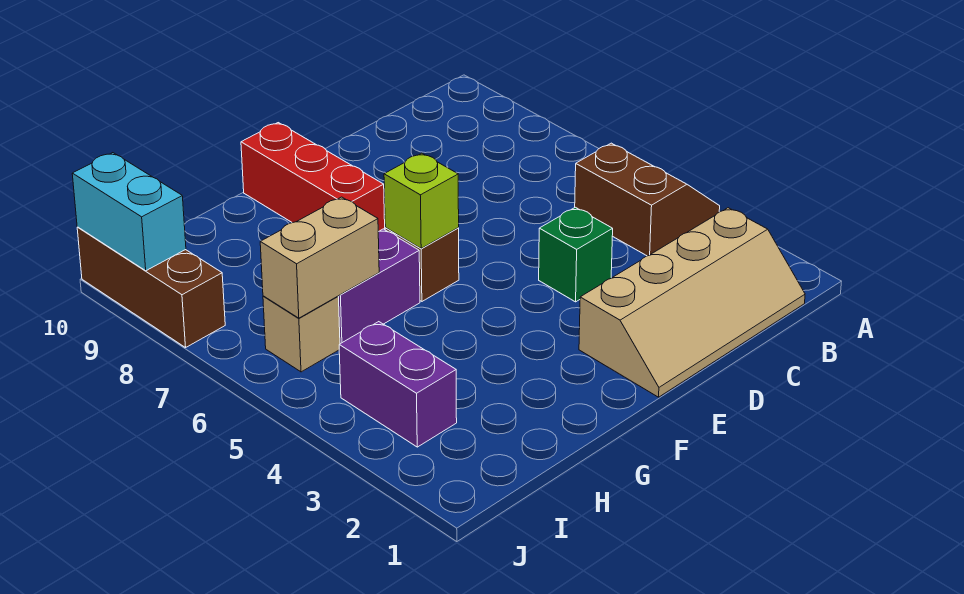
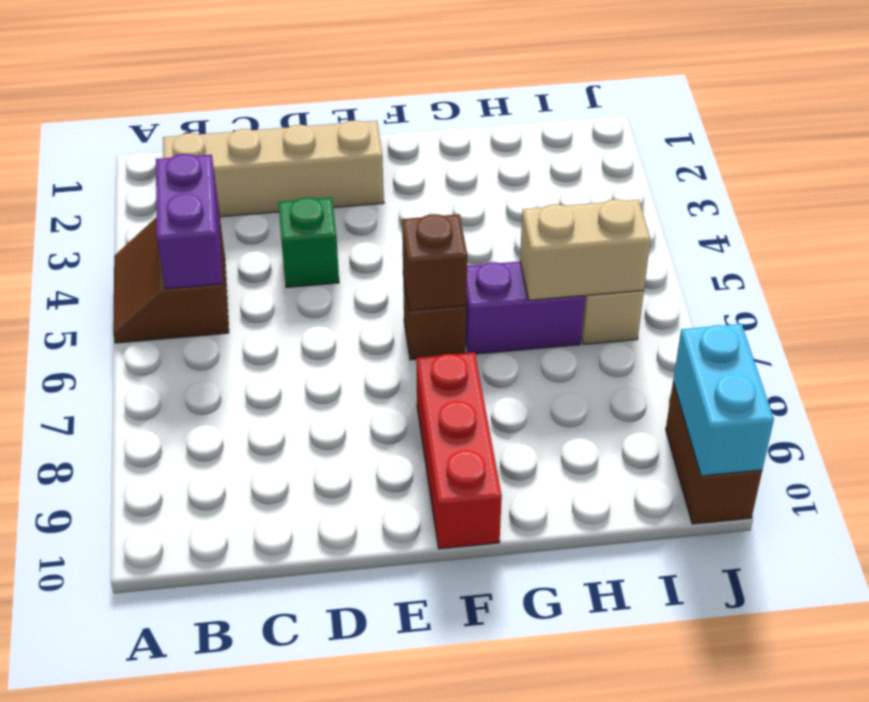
lime 1x1 brick [384,153,459,248] -> brown 1x1 brick [402,214,467,311]
purple 1x2 brick [339,322,457,447] -> purple 1x2 brick moved to [156,154,222,289]
brown 1x3 brick [77,227,225,348] -> brown 1x2 brick [666,382,762,524]

